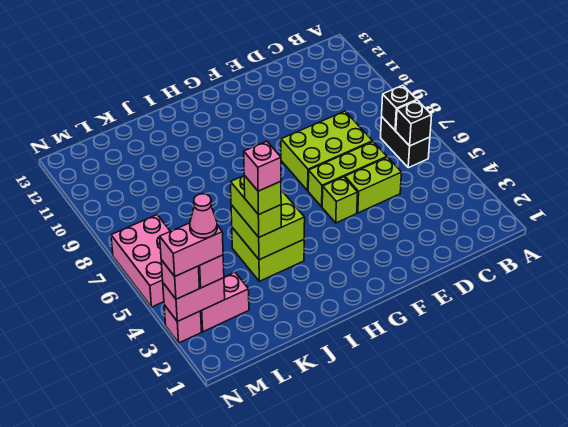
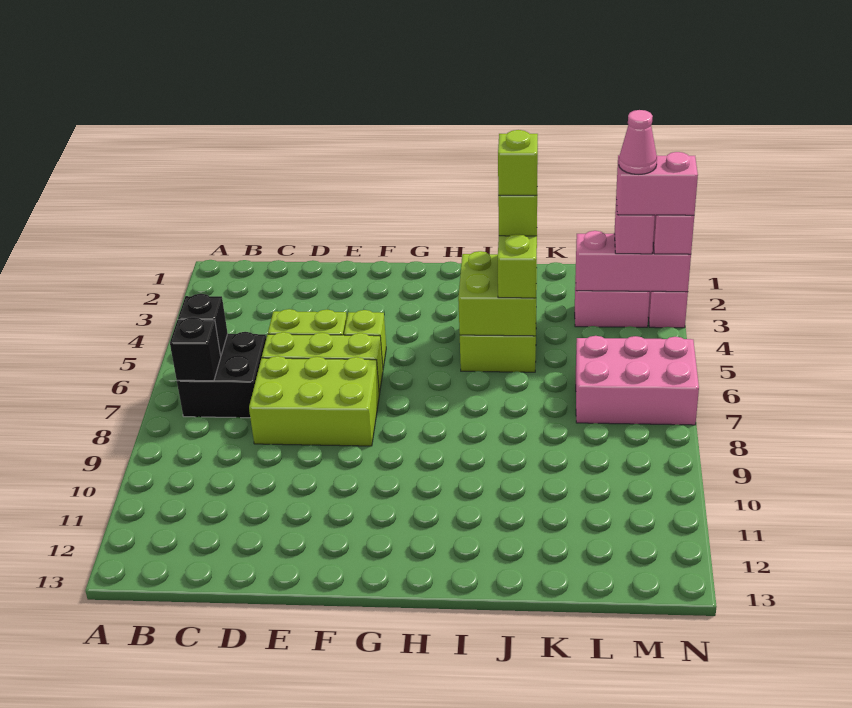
black 1x2 brick [381,117,430,168] -> black 2x2 brick [177,332,266,418]
pink 1x1 brick [244,141,281,191] -> lime 1x1 brick [498,130,538,195]
pink 1x2 brick [163,278,225,321] -> pink 1x3 brick [576,231,691,292]
pink 2x3 brick [111,215,170,307] -> pink 2x3 brick turned to [576,336,699,425]

